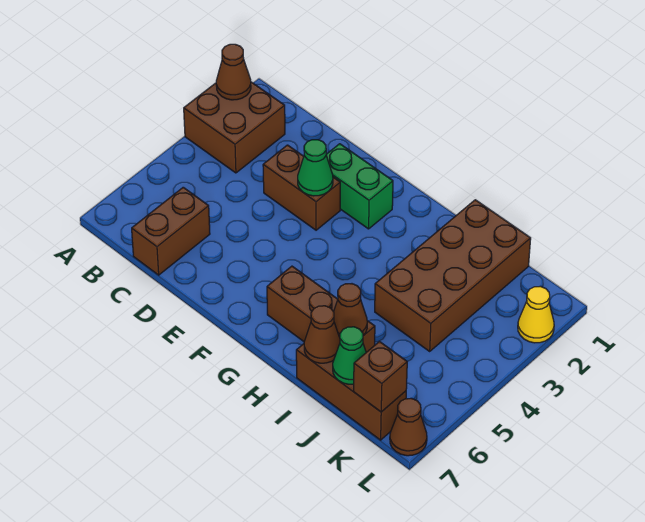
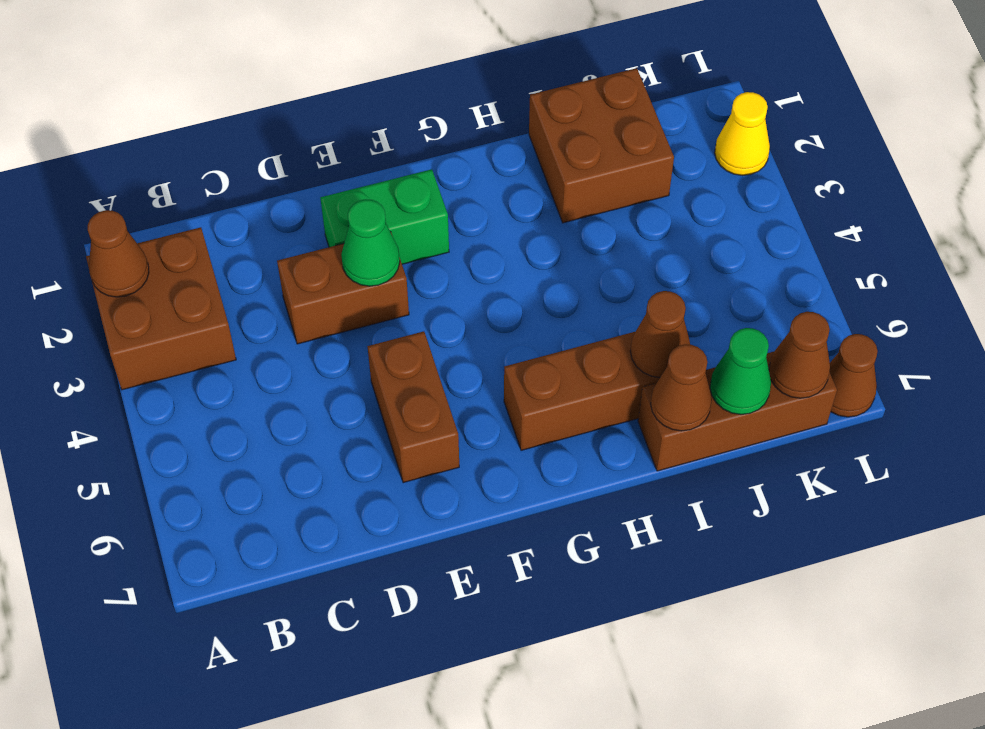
brown 1x2 brick [132,187,210,275] -> brown 1x2 brick moved to [367,331,459,483]
brown 2x4 brick [375,200,531,351] -> brown 2x2 brick [529,68,674,223]
brown 1x1 brick [354,342,407,412] -> brown 1x1 cone [769,312,830,398]

